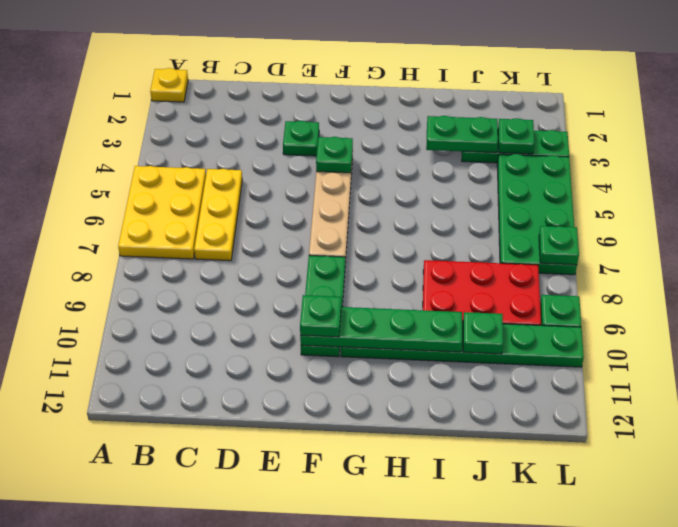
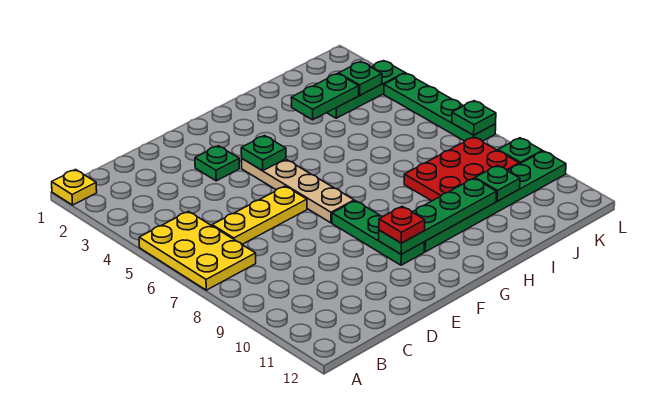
yellow 1x3 plate [194,169,242,261] -> yellow 1x3 plate turned to [212,186,307,244]
green 1x1 plate [300,295,341,337] -> red 1x1 plate [379,206,425,243]
green 2x4 plate [497,154,577,275] -> green 1x4 plate [384,73,496,141]

